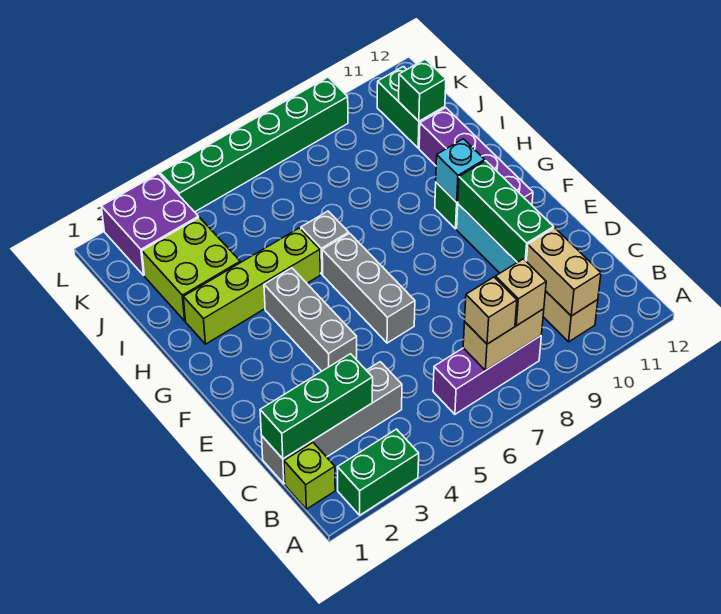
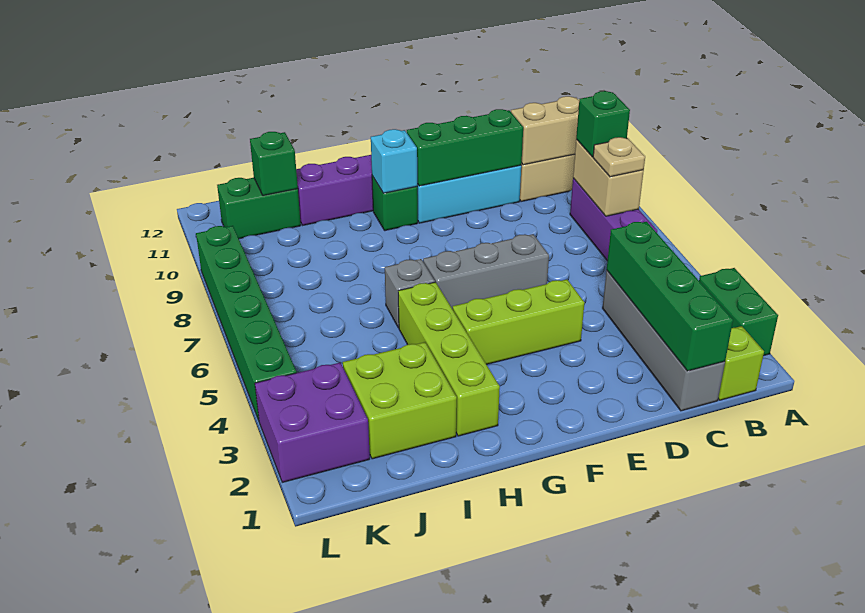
tan 1x1 brick [465,277,517,344] -> tan 1x1 plate [593,137,645,177]
tan 1x1 brick [495,259,546,326] -> green 1x1 brick [576,91,630,157]
green 1x3 brick [260,354,373,459] -> green 1x4 brick [607,222,733,371]
grey 1x3 brick [264,268,357,371] -> lime 1x3 brick [453,279,585,365]

